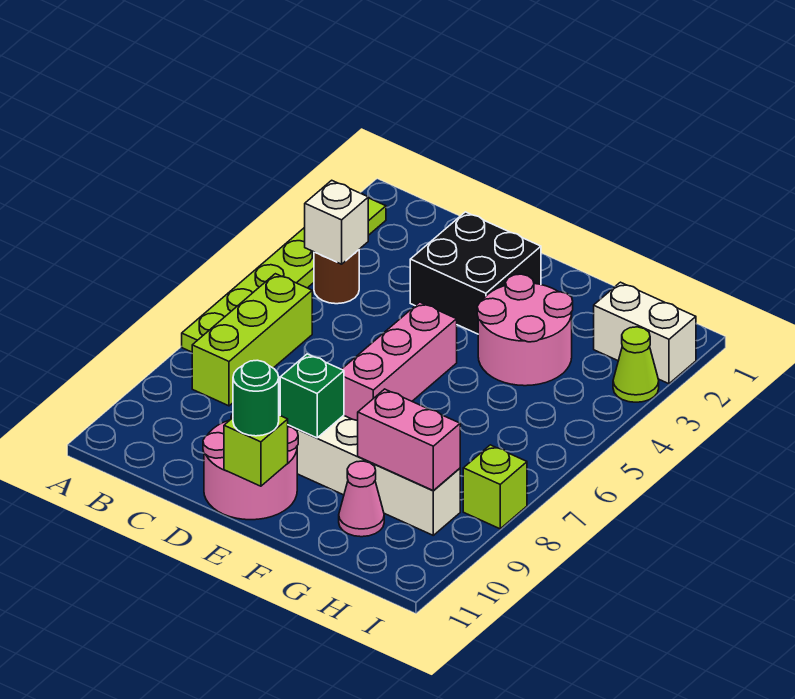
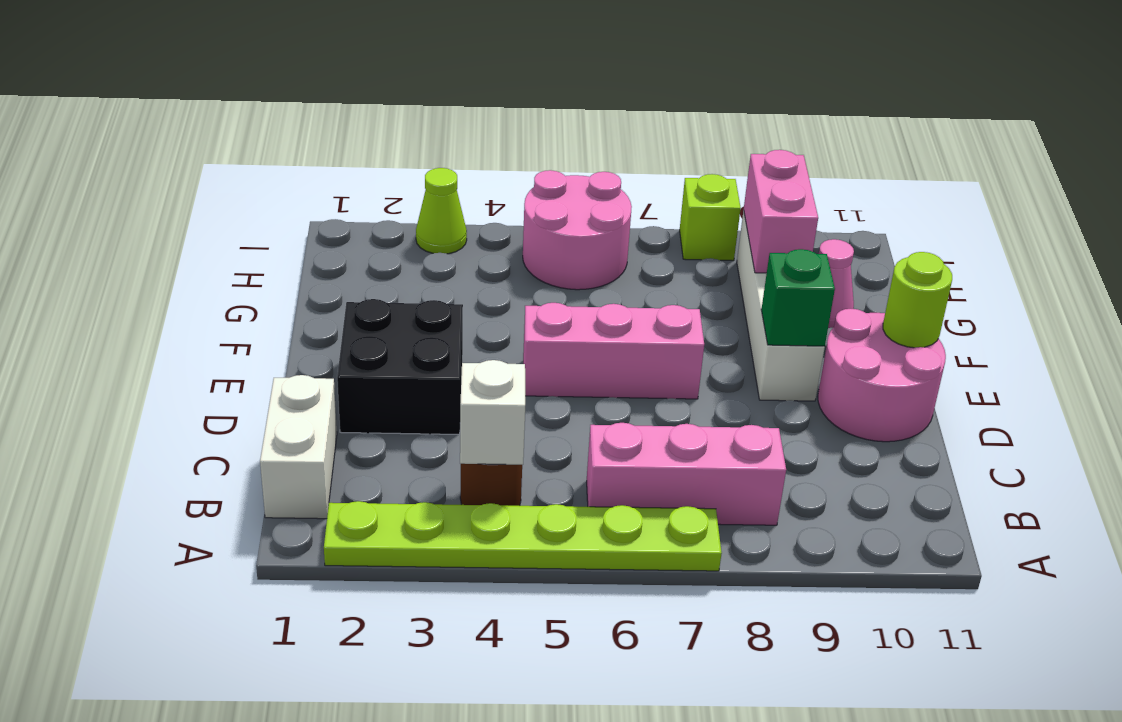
lime 1x3 brick [192,274,312,406] -> pink 1x3 brick [587,423,786,525]
lime 1x1 brick [224,415,288,486] -> lime 1x1 round brick [883,252,952,348]
green 1x1 round brick [233,360,279,436] -> none
pink 2x2 round brick [477,274,573,386] -> pink 2x2 round brick moved to [523,170,632,290]
white 1x2 brick [594,282,696,384] -> white 1x2 brick moved to [260,375,337,519]

